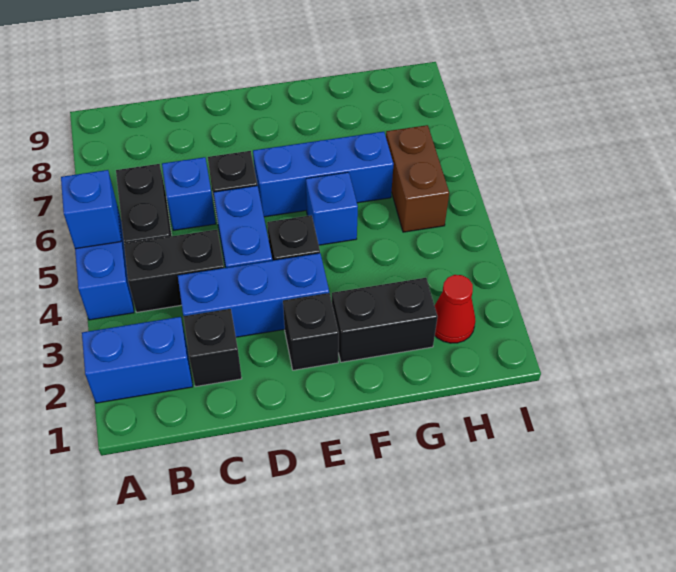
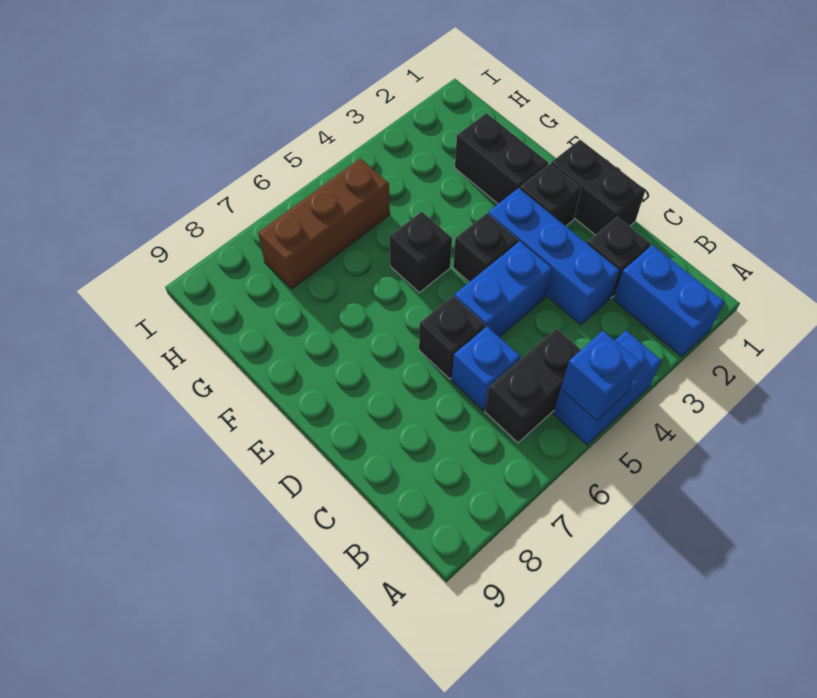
black 1x2 brick [124,230,224,312] -> black 1x2 brick moved to [551,140,645,235]
blue 1x3 brick [253,132,394,217] -> none
blue 1x1 brick [306,172,358,245] -> black 1x1 brick [389,212,452,292]
red 1x1 cone [435,275,475,343] -> none
brown 1x2 brick [386,125,449,232] -> brown 1x3 brick [258,158,390,289]

